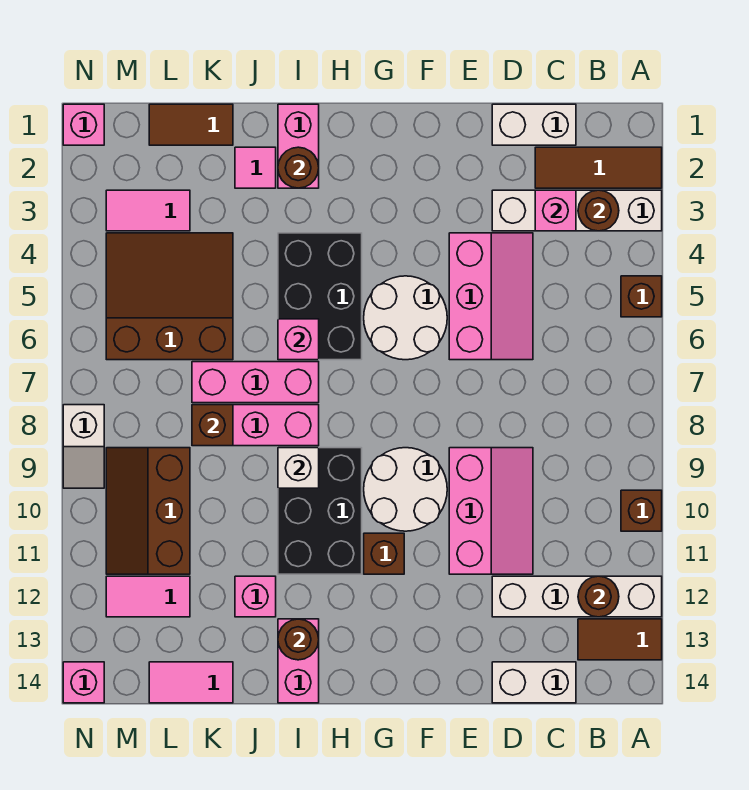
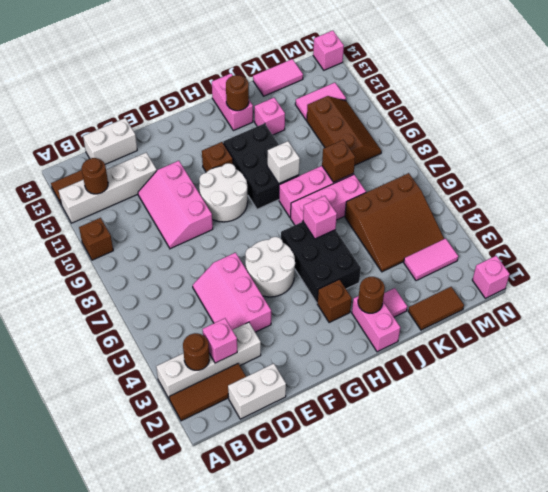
brown 1x1 brick [621,276,662,317] -> brown 1x1 brick moved to [317,279,352,323]
white 1x2 slope [63,405,104,488] -> none

